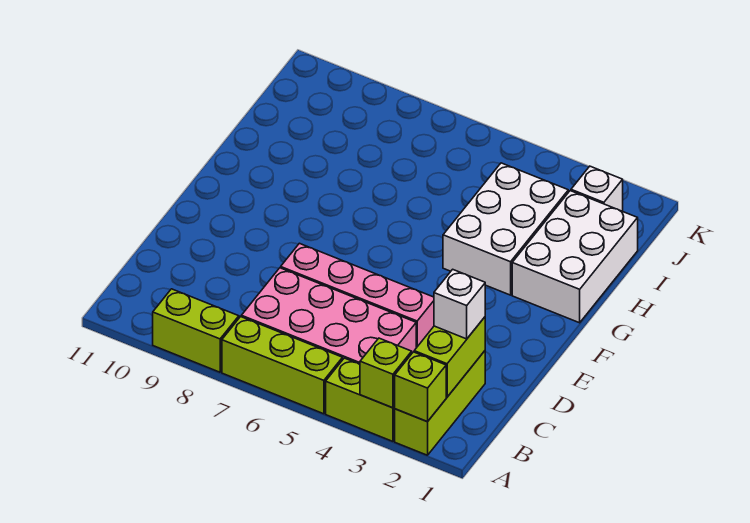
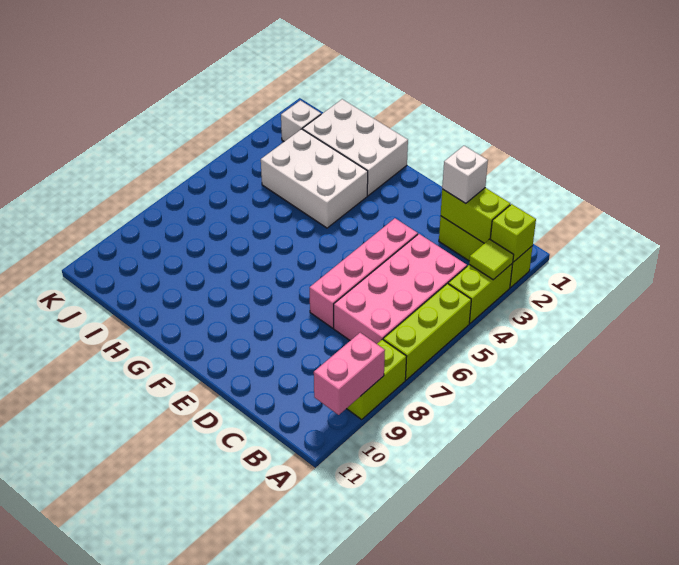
lime 1x1 brick [360,338,412,408] -> lime 1x1 tile [469,239,514,280]
none -> pink 1x2 brick [314,333,385,415]

